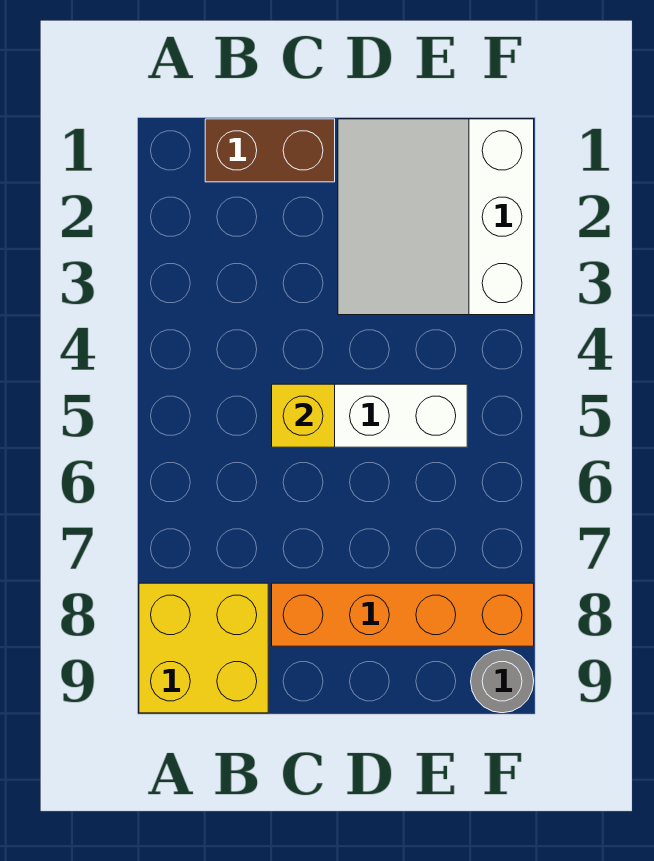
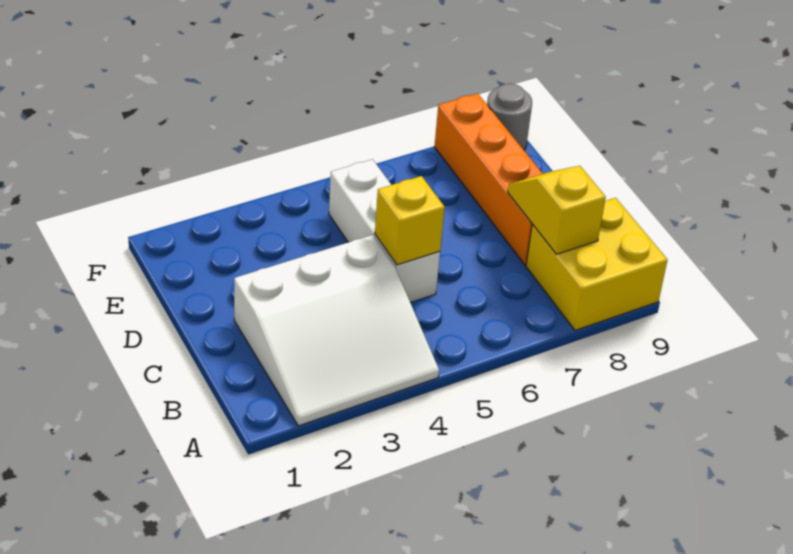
brown 1x2 brick [205,119,335,182] -> none
none -> yellow 1x2 slope [508,166,606,254]
white 3x3 slope [338,119,534,315] -> white 3x3 slope moved to [234,235,439,426]

